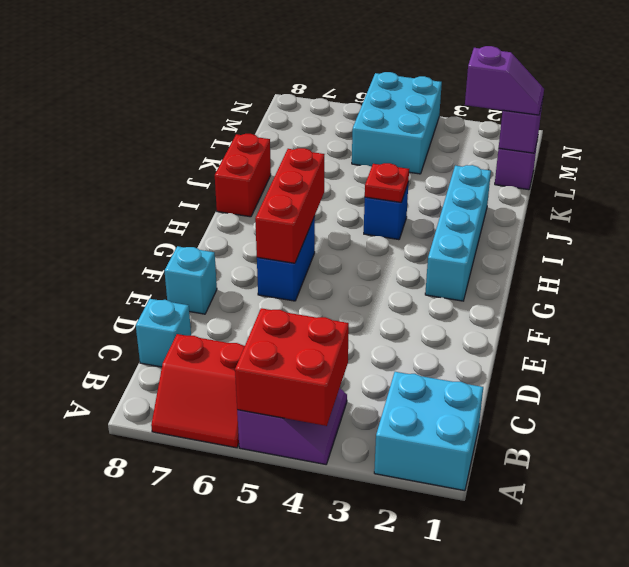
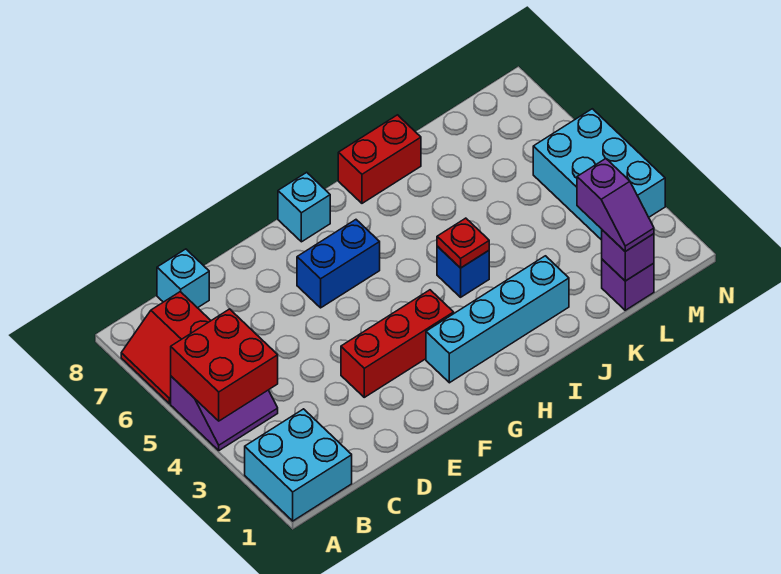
cyan 1x1 brick [164,246,217,314] -> cyan 1x1 brick moved to [278,172,330,242]
red 1x3 brick [255,148,324,263] -> red 1x3 brick moved to [341,290,454,397]
cyan 2x3 brick [352,72,442,174] -> cyan 2x3 brick turned to [533,109,665,240]

